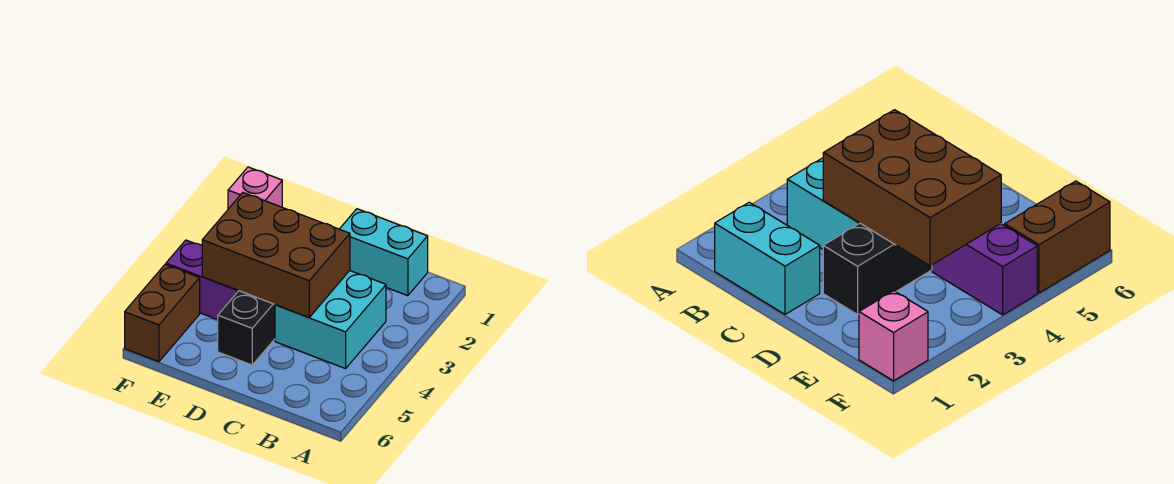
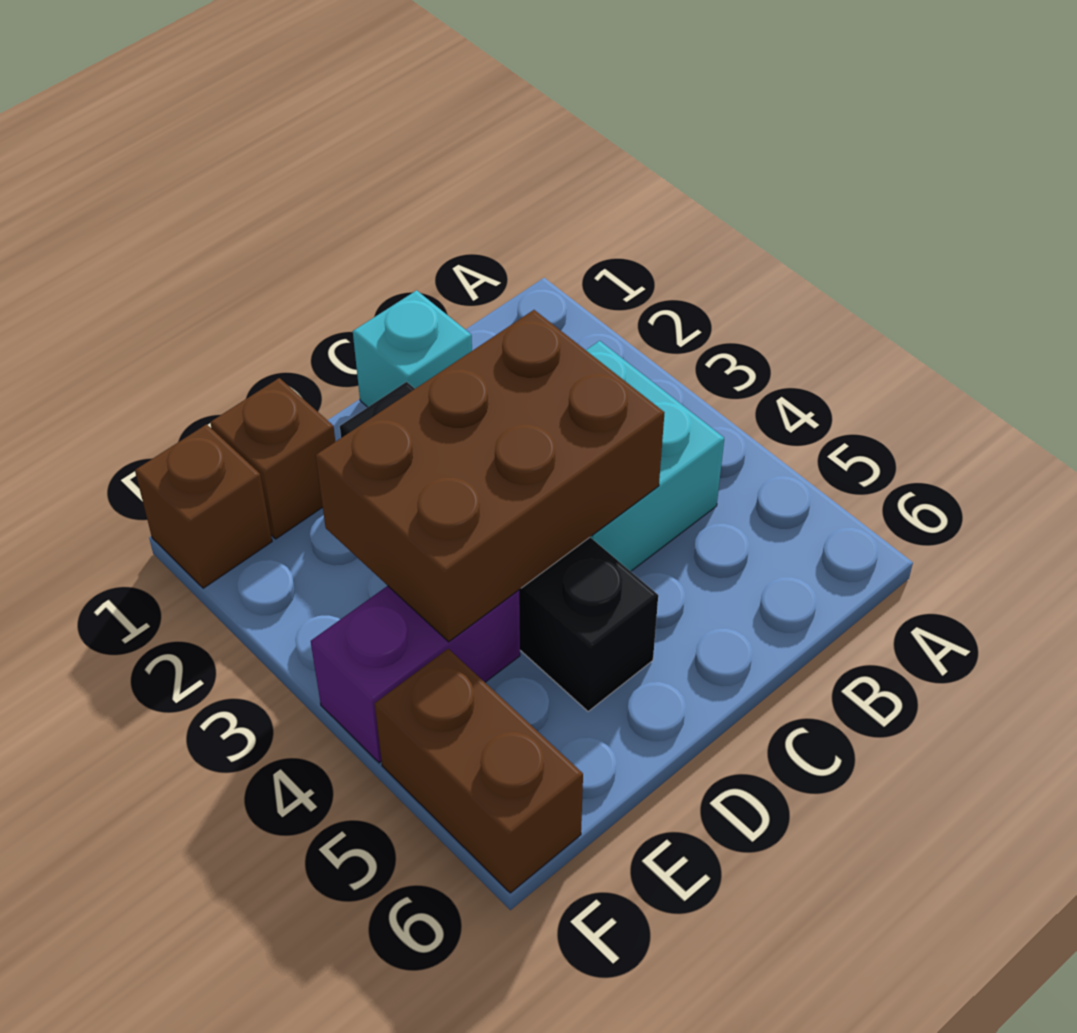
cyan 1x2 brick [340,209,428,296] -> cyan 1x1 brick [353,290,472,407]
none -> brown 1x1 brick [210,378,335,539]
pink 1x1 brick [228,167,282,209] -> brown 1x1 brick [135,424,272,588]

